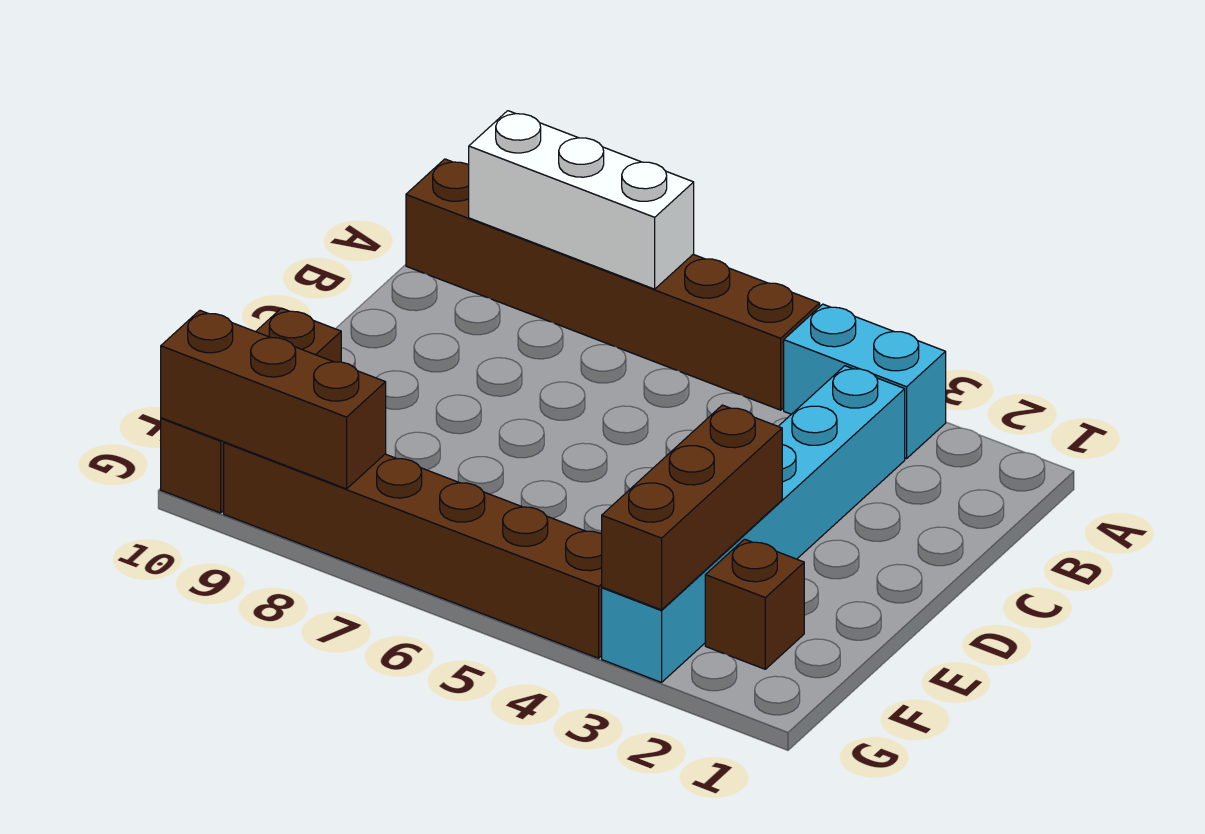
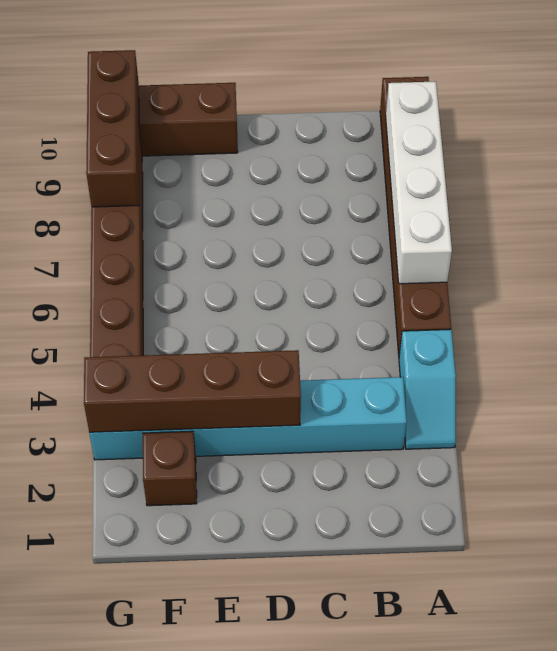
cyan 1x2 brick [784,304,946,459] -> cyan 1x2 slope [399,329,456,449]
white 1x3 brick [469,111,694,289] -> white 1x4 brick [386,81,452,284]
brown 1x3 brick [602,405,782,610] -> brown 1x4 brick [84,350,301,432]

